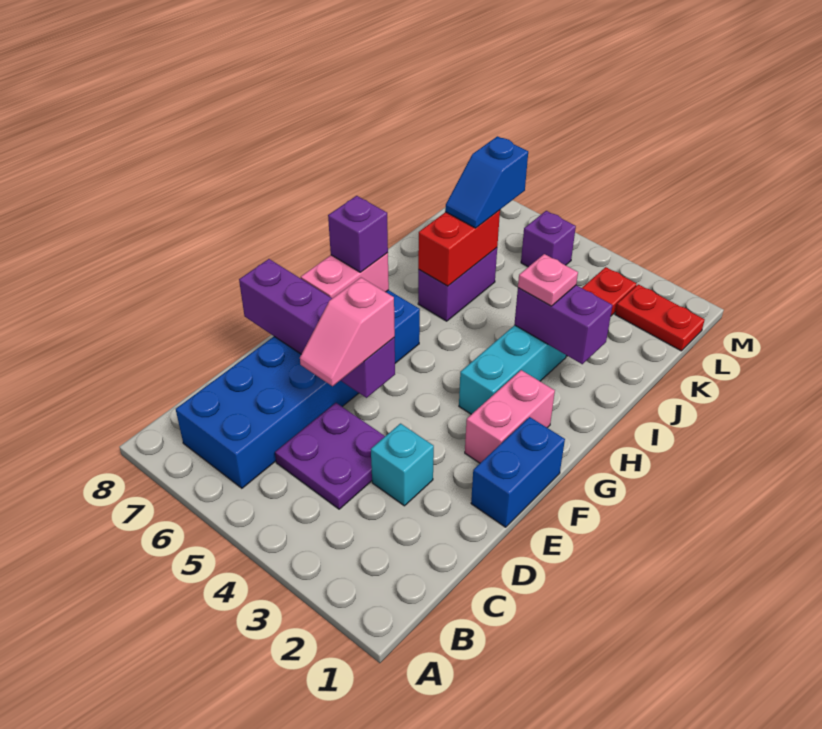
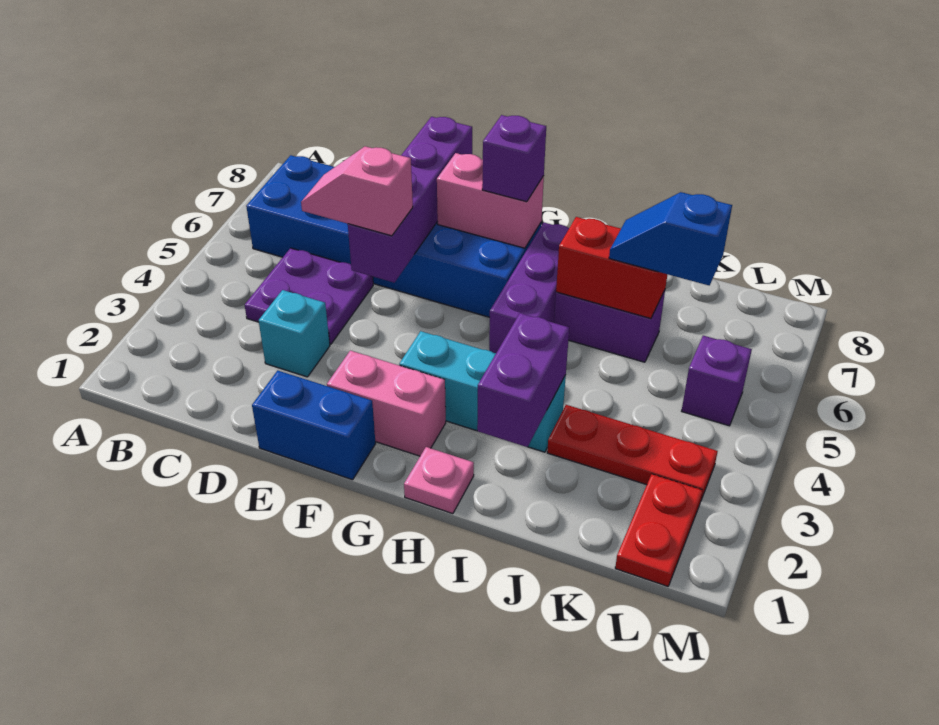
none -> purple 1x3 brick [489,223,569,353]
pink 1x1 plate [518,254,578,306] -> pink 1x1 plate moved to [404,447,474,514]

